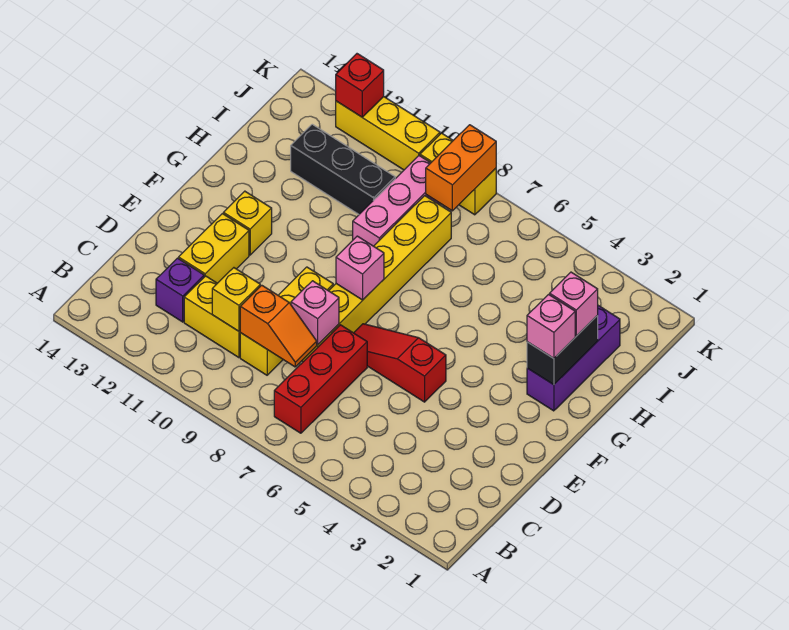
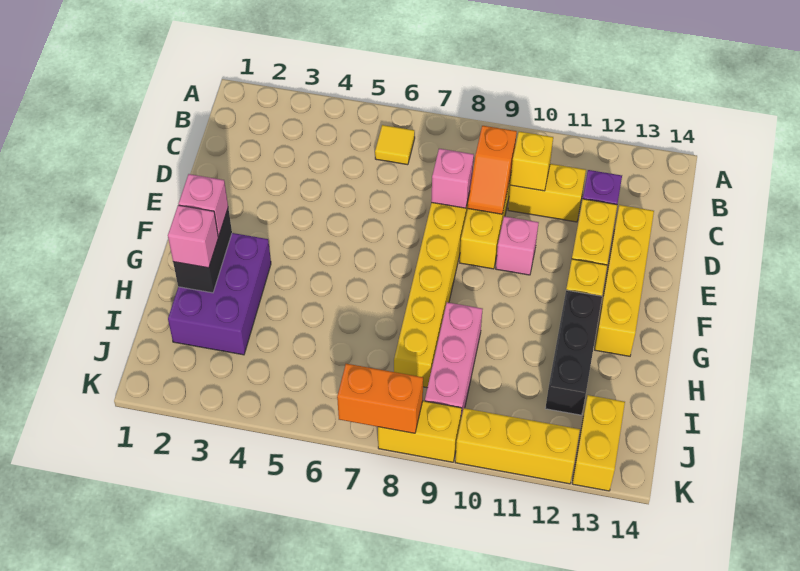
none -> yellow 1x1 tile [375,125,415,165]
red 1x3 brick [274,325,367,433] -> none
orange 1x2 slope [240,285,317,367] -> orange 1x2 slope turned to [468,126,517,214]
none -> yellow 1x4 brick [595,205,654,356]
red 1x3 slope [354,324,446,402] -> none
pink 1x1 brick [336,236,384,300] -> pink 1x1 brick moved to [496,216,539,275]
purple 1x3 brick [527,306,620,411] -> purple 2x3 brick [168,233,271,355]
black 1x3 brick [291,124,395,214] -> black 1x3 brick turned to [545,290,602,415]
orange 1x2 brick [426,125,496,211] -> orange 1x2 brick turned to [337,364,423,433]
none -> yellow 1x2 brick [572,395,625,491]
red 1x1 brick [336,54,384,117] -> none

